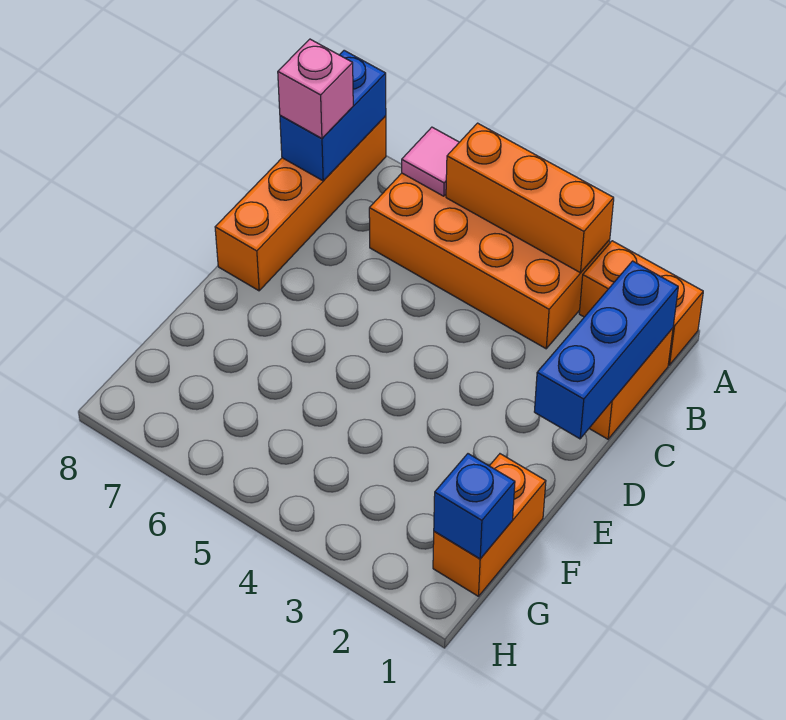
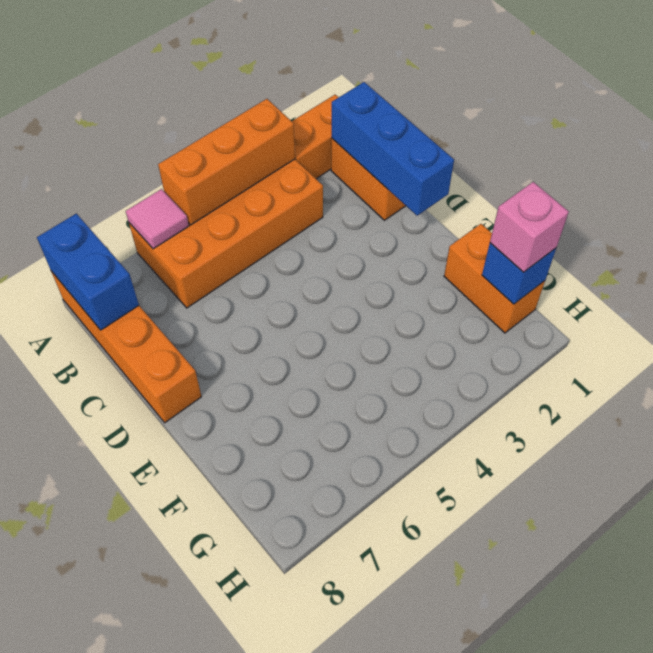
pink 1x1 brick [278,39,353,139] -> pink 1x1 brick moved to [490,182,569,272]

